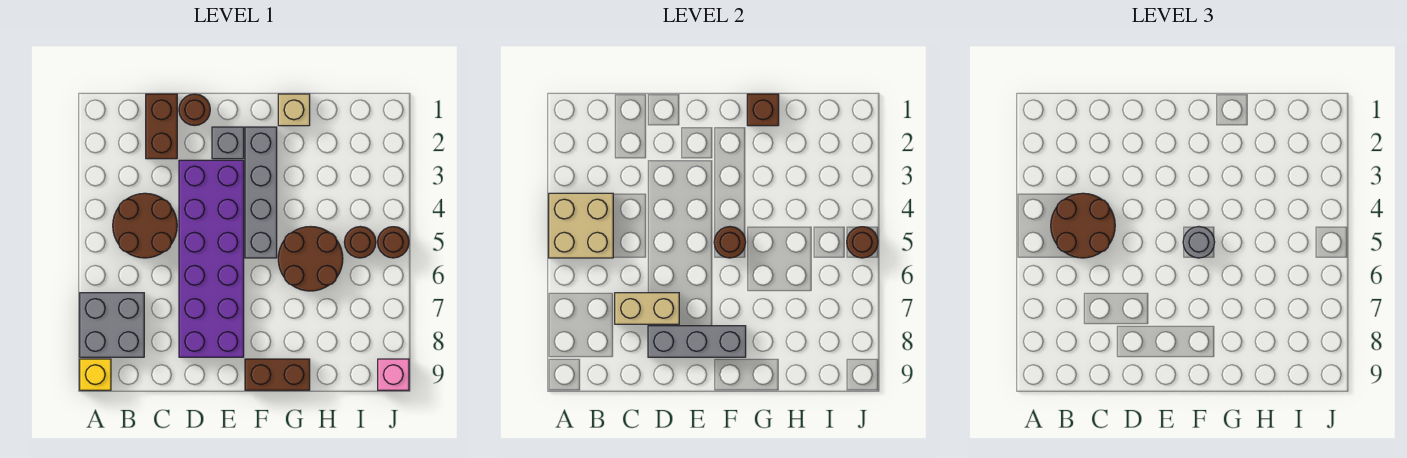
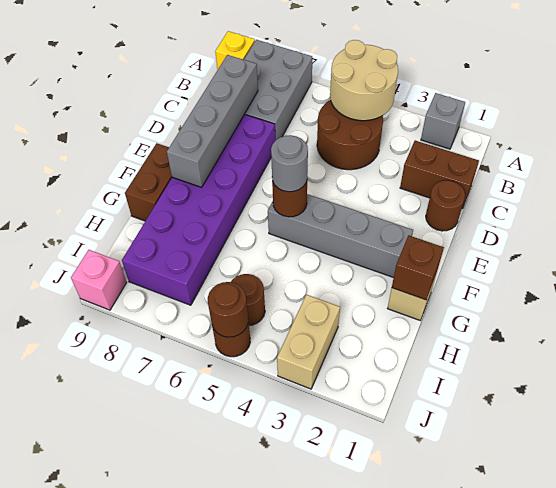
tan 2x2 brick [549,193,613,258] -> tan 2x2 round brick [330,40,398,121]
grey 2x2 brick [80,293,144,357] -> grey 2x3 brick [244,40,312,141]
brown 2x2 round brick [1051,193,1115,258] -> none
tan 1x2 brick [615,293,679,324] -> tan 1x2 brick moved to [277,295,340,389]
purple 2x6 brick [179,160,244,357] -> purple 2x6 brick turned to [122,114,275,305]
grey 1x3 brick [648,326,746,357] -> grey 1x4 brick [167,55,258,187]
grey 1x1 brick [212,127,244,159] -> grey 1x1 brick moved to [421,93,465,149]
brown 2x2 round brick [278,227,343,291] -> none

